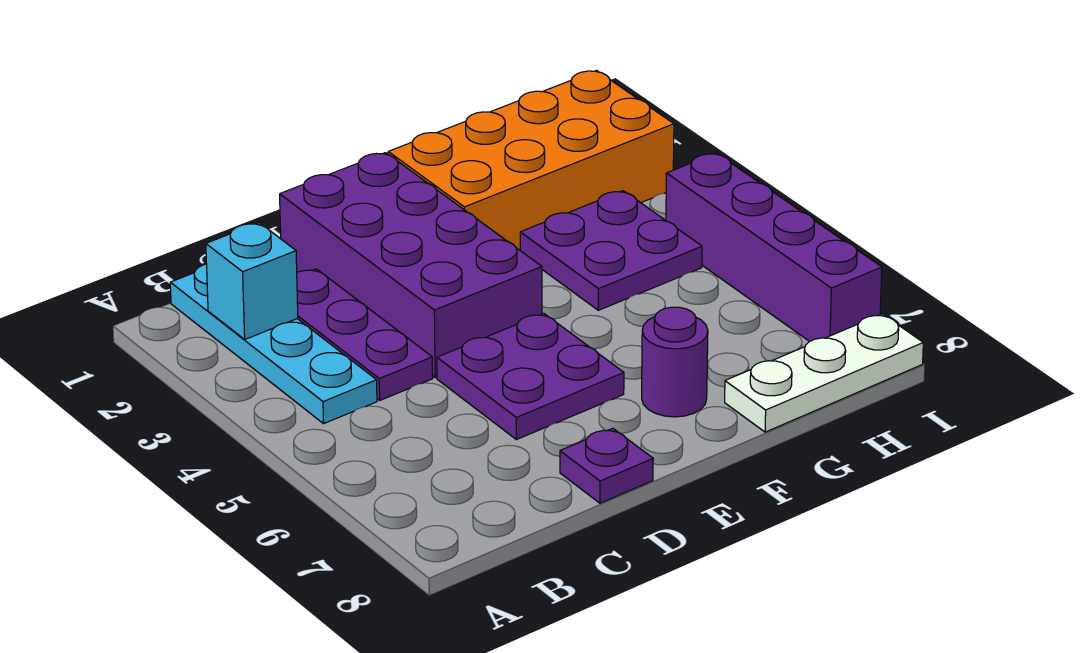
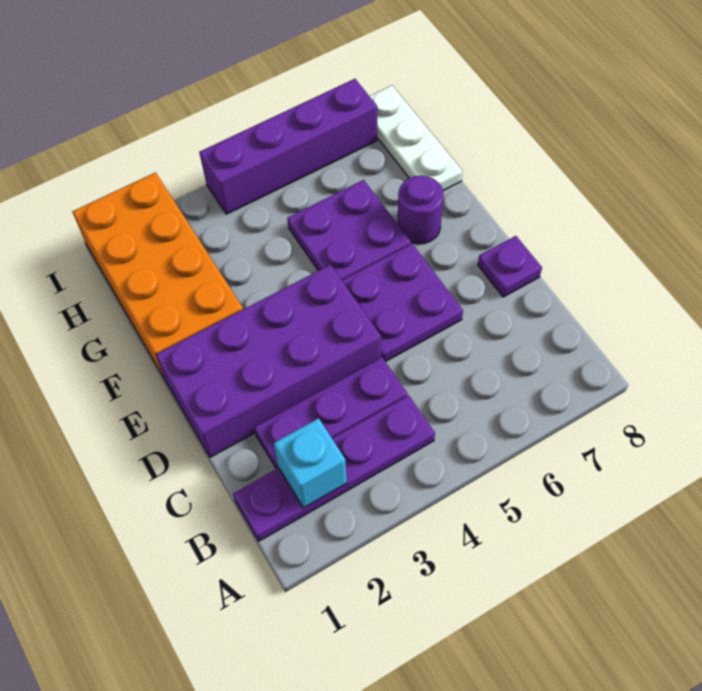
cyan 1x4 plate [170,264,377,424] -> purple 1x4 plate [233,395,435,541]
purple 2x2 plate [520,191,702,310] -> purple 2x2 plate moved to [287,180,411,280]

